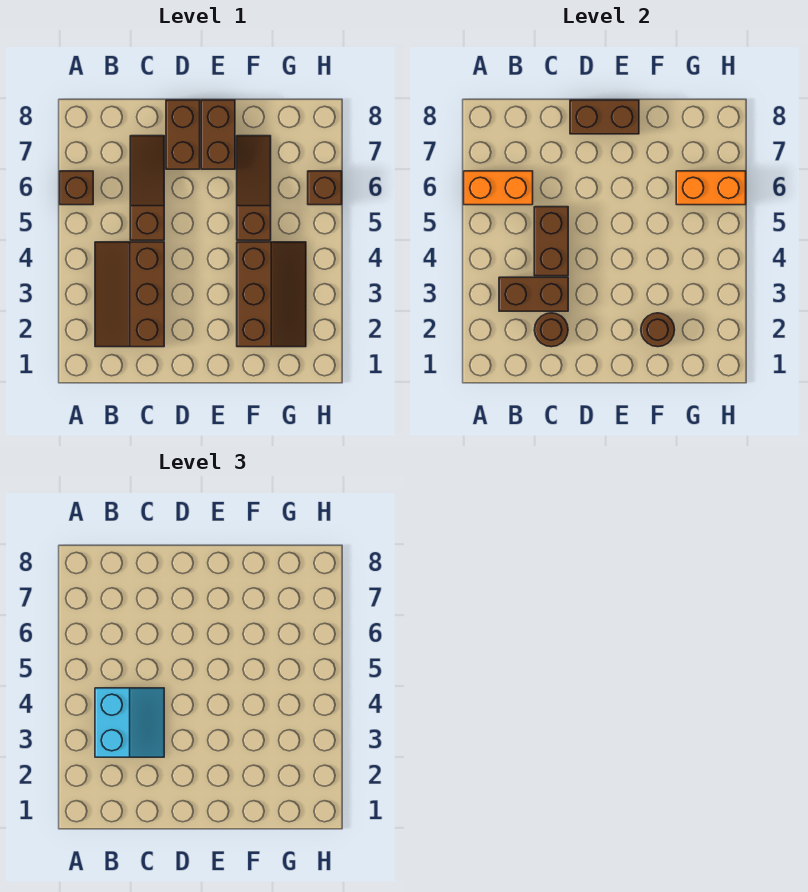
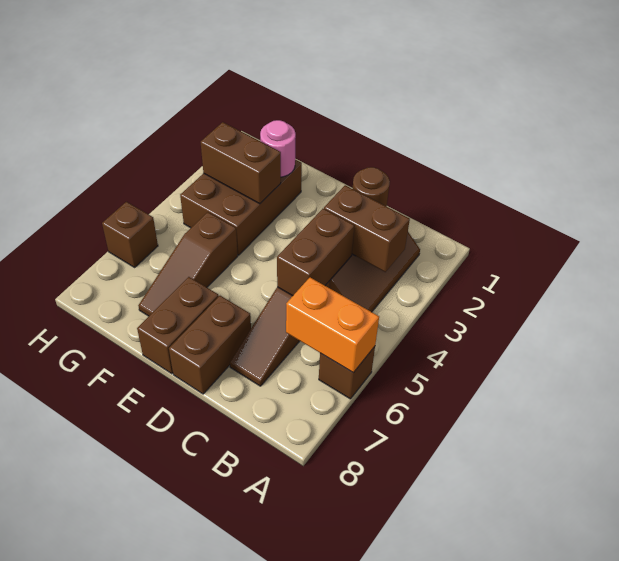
cyan 2x2 slope [95,688,164,757] -> none
brown 1x2 brick [570,100,639,134] -> brown 1x2 brick moved to [201,122,281,204]
brown 2x3 slope [237,242,306,347] -> brown 2x3 brick [180,160,302,255]
brown 1x1 round brick [641,313,675,347] -> pink 1x1 round brick [260,120,296,177]
orange 1x2 brick [676,171,746,205] -> none

